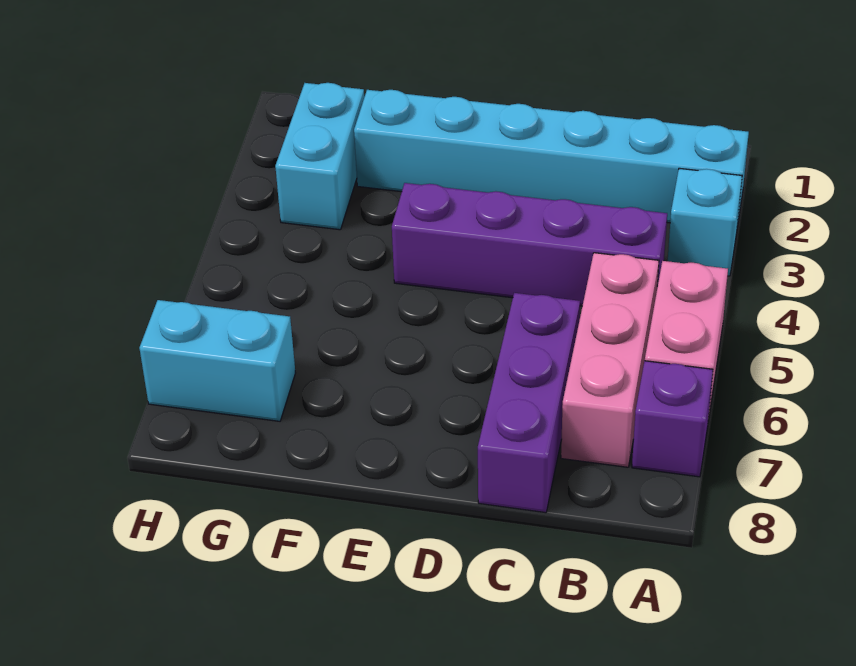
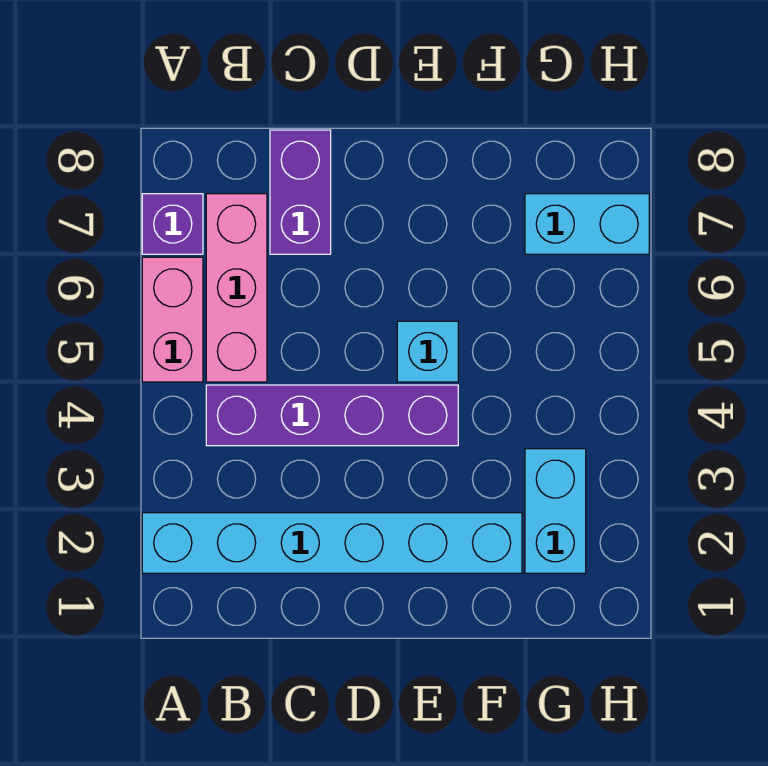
cyan 1x1 brick [668,168,742,276] -> cyan 1x1 brick moved to [397,321,458,382]
purple 1x3 brick [478,293,580,513] -> purple 1x2 brick [270,130,331,254]

